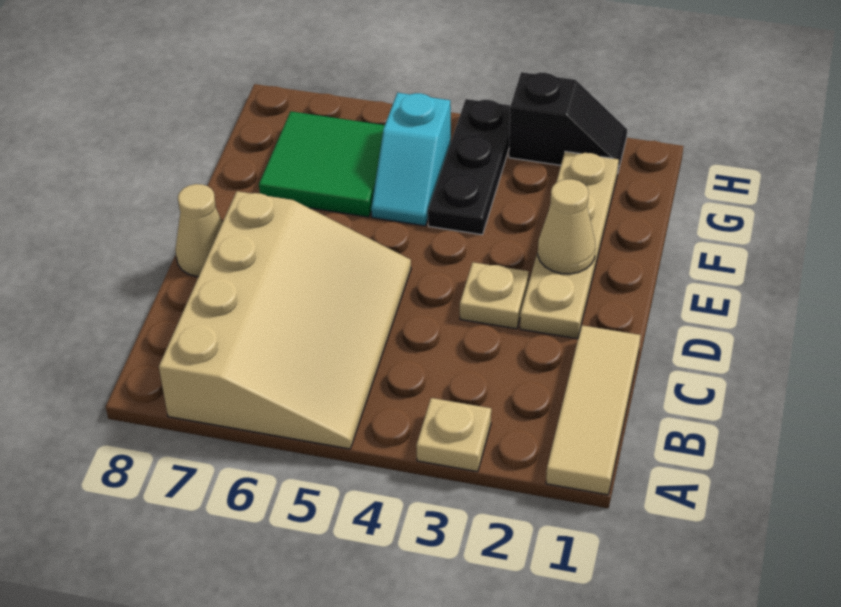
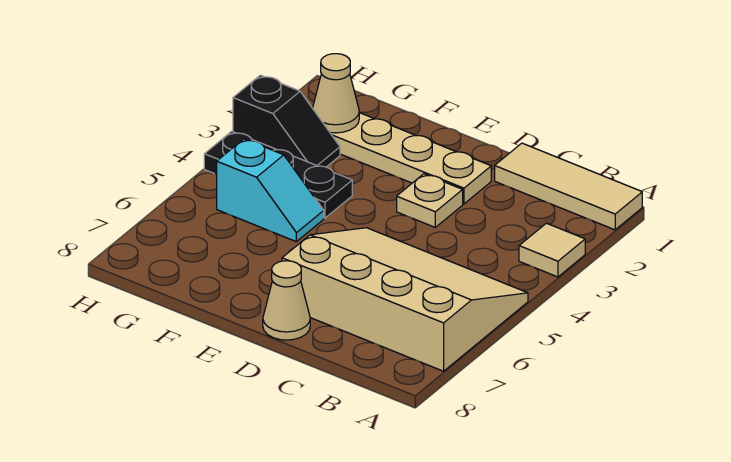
tan 1x1 plate [416,398,491,472] -> tan 1x1 tile [519,223,585,277]
tan 1x1 cone [538,179,595,274] -> tan 1x1 cone moved to [313,54,359,133]
green 2x2 tile [259,111,385,217] -> none
black 1x2 slope [509,72,627,171] -> black 1x2 slope turned to [233,75,340,167]

